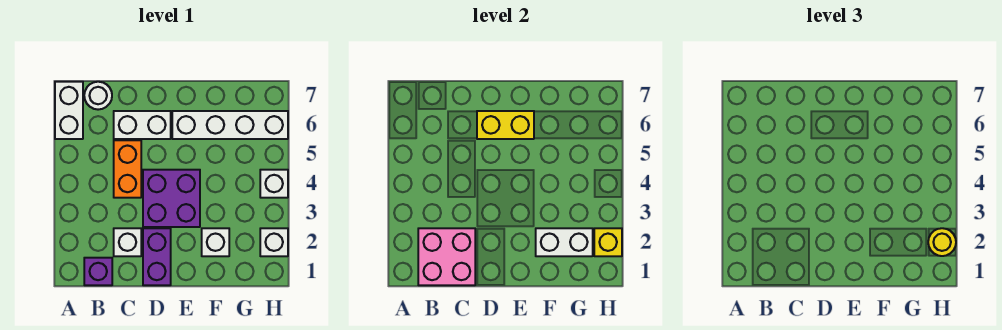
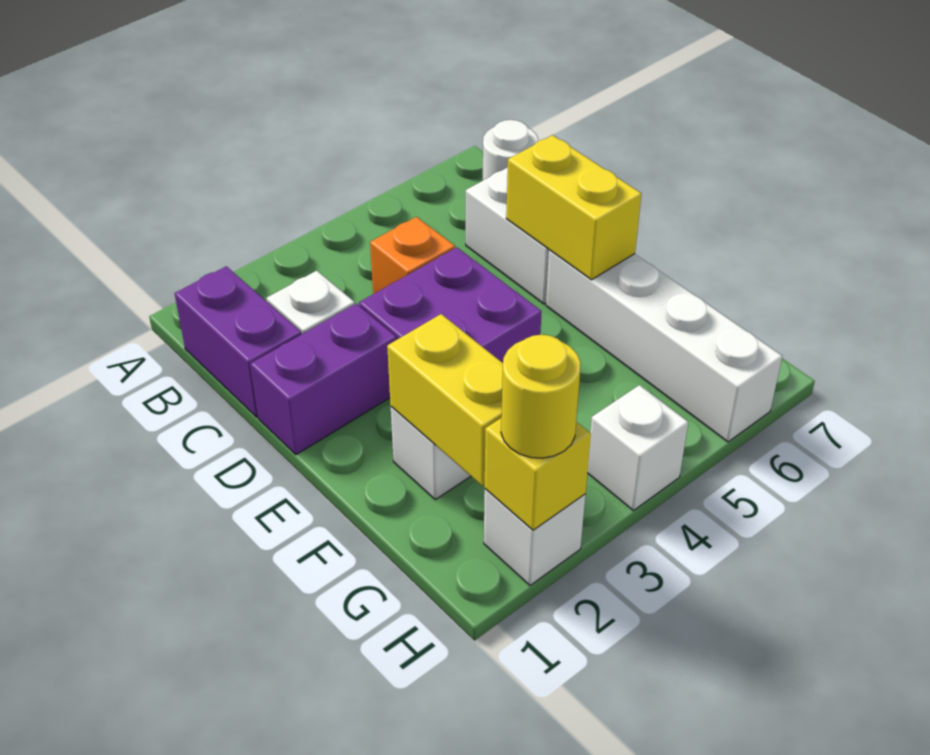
white 1x2 brick [55,82,83,139] -> none
purple 1x1 brick [84,258,112,285] -> purple 1x2 brick [175,266,301,417]
pink 2x2 brick [418,228,475,285] -> none
orange 1x2 brick [114,140,141,198] -> orange 1x1 brick [370,217,455,294]
white 1x2 brick [536,228,593,256] -> yellow 1x2 brick [387,314,503,486]

